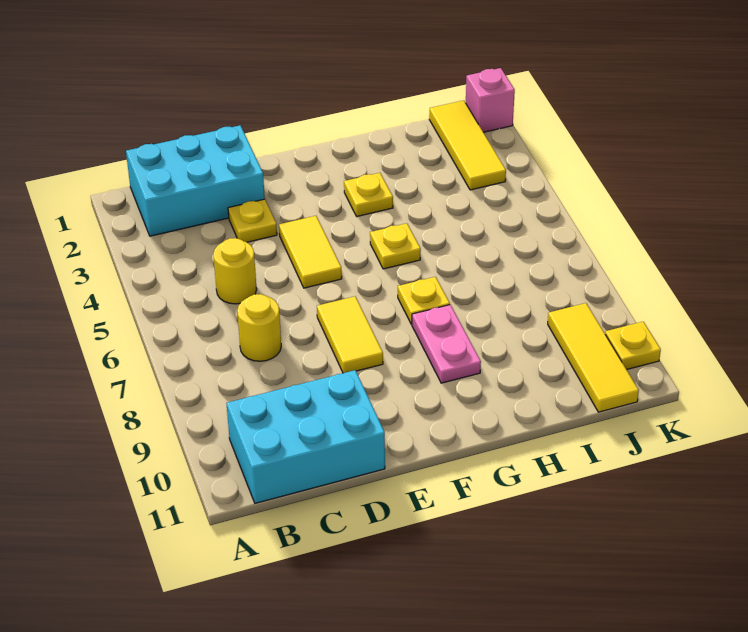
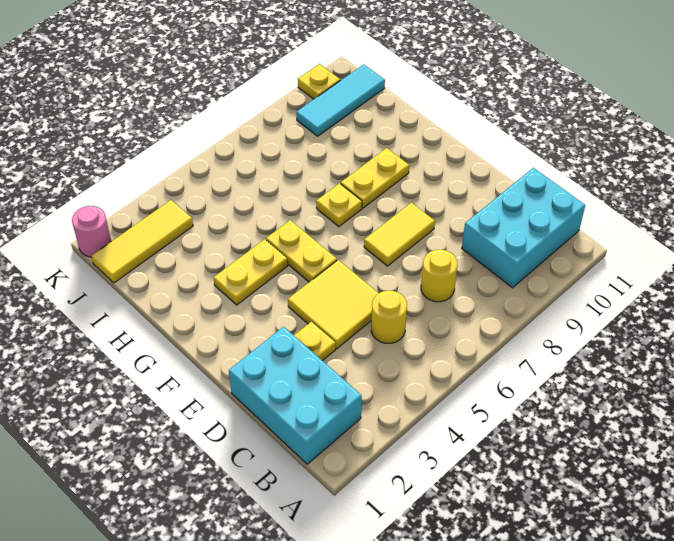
cyan 2x3 brick [226,370,385,503] -> cyan 2x3 brick turned to [462,168,585,288]
yellow 1x2 tile [279,216,342,288] -> yellow 2x2 tile [288,260,379,349]
yellow 1x1 plate [344,173,393,216] -> yellow 1x2 plate [214,239,288,305]
yellow 1x1 plate [370,223,421,269] -> yellow 1x2 plate [266,220,337,282]
pink 1x2 plate [412,305,481,383] -> yellow 1x2 plate [341,148,409,208]
yellow 1x3 tile [548,303,639,412] -> cyan 1x3 tile [296,64,385,136]
pink 1x1 brick [466,68,515,132] -> pink 1x1 round brick [72,206,111,257]

